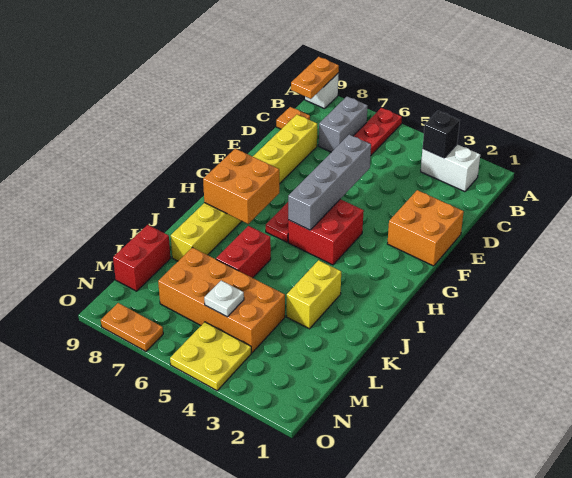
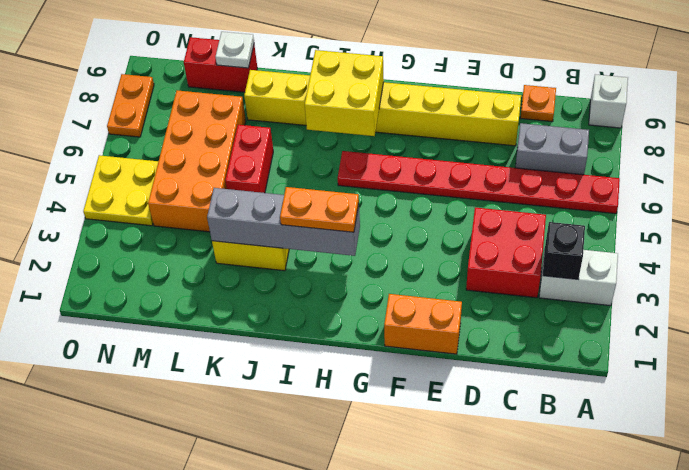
orange 1x2 plate [291,57,339,99] -> orange 1x2 plate moved to [280,187,359,232]
white 1x2 brick [421,144,480,192] -> white 1x2 brick turned to [539,250,618,306]
orange 2x2 brick [387,190,464,266] -> orange 1x2 brick [384,294,462,354]
grey 1x4 brick [288,135,371,230] -> grey 1x4 brick moved to [207,188,360,256]
red 2x2 brick [288,199,364,265] -> red 2x2 brick moved to [466,208,546,298]
orange 2x2 brick [203,149,279,224] -> yellow 2x2 brick [305,50,384,136]
red 1x2 brick [216,226,271,278] -> red 1x2 brick turned to [225,125,273,193]
white 1x1 plate [204,281,244,317] -> white 1x1 plate moved to [216,32,254,68]

